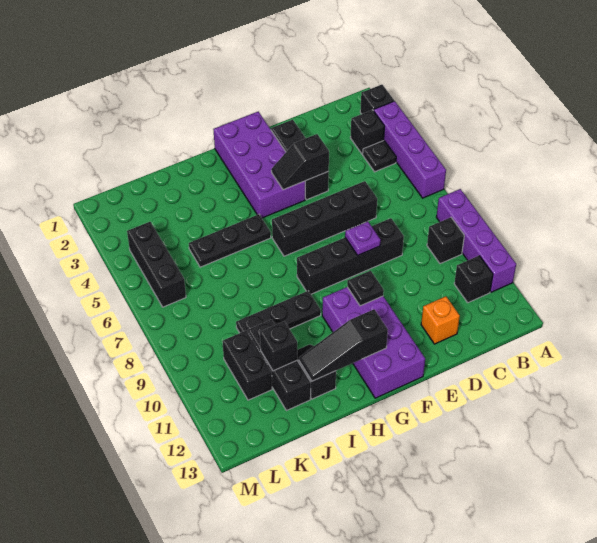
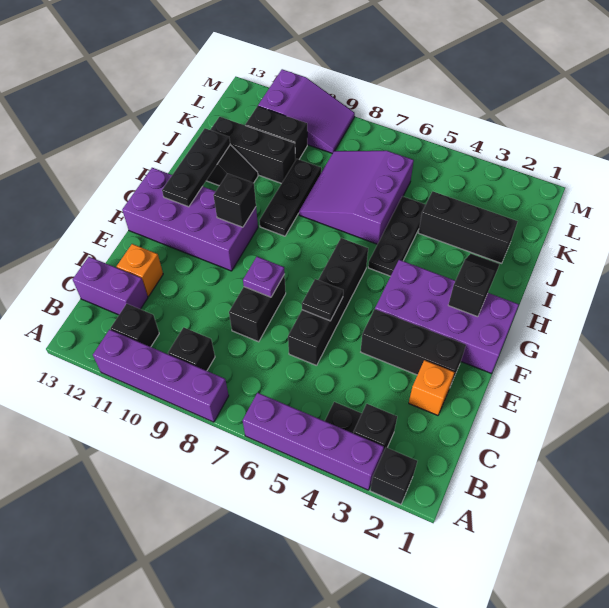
none -> purple 1x2 brick [73,257,148,315]
none -> orange 1x1 brick [409,360,455,415]
black 1x4 brick [297,218,404,294] -> black 1x2 brick [229,274,286,342]
black 1x2 slope [271,134,329,190] -> black 1x2 slope moved to [448,254,499,317]
black 1x1 plate [347,271,384,306] -> black 1x1 plate moved to [302,279,343,321]
black 1x3 slope [299,309,388,381] -> black 1x3 plate [162,128,230,207]
none -> purple 3x3 slope [299,151,414,244]
black 1x1 brick [260,321,297,371] -> black 1x1 brick moved to [213,174,256,227]
black 1x3 brick [127,222,186,307] -> black 1x3 brick moved to [418,191,518,263]
none -> purple 2x3 slope [258,69,355,153]

